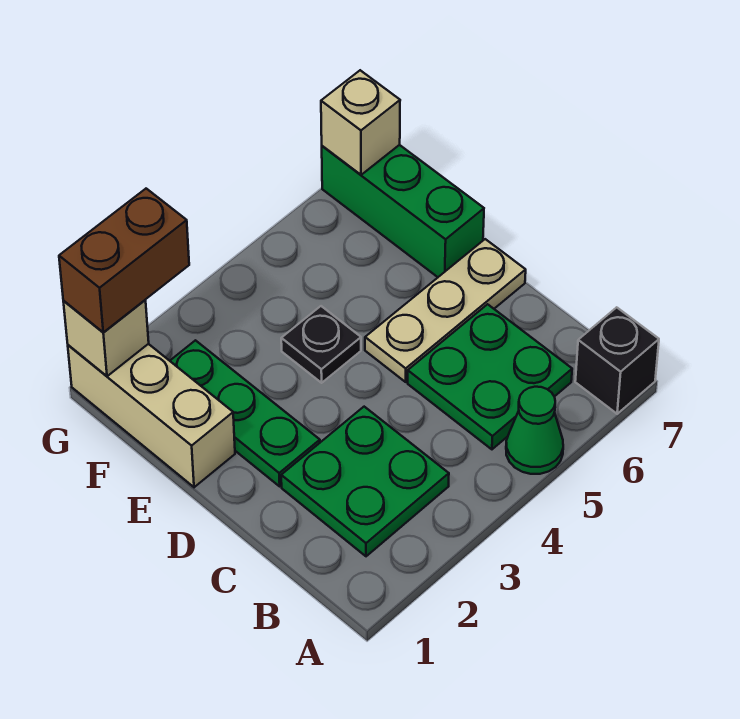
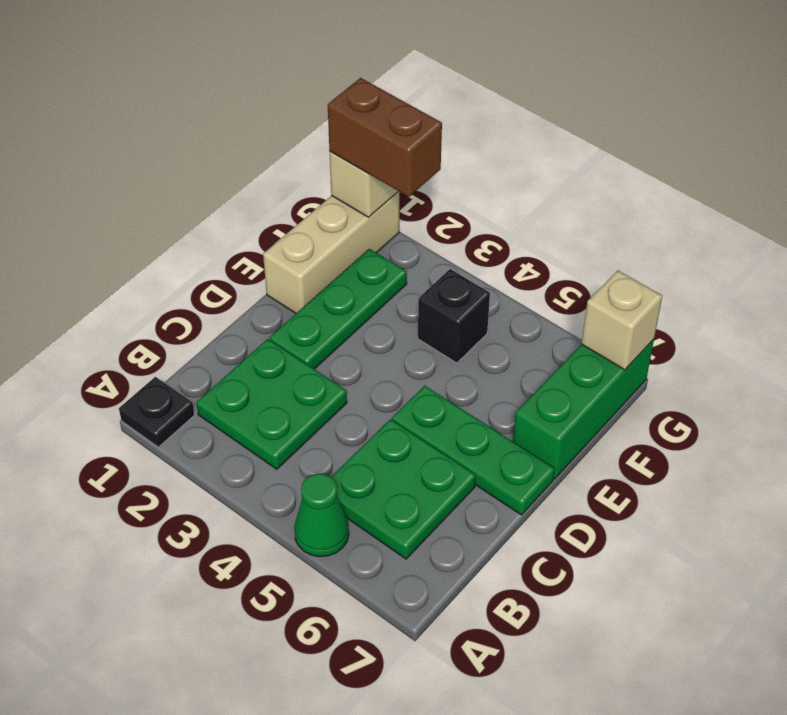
black 1x1 brick [575,307,659,414] -> black 1x1 brick moved to [418,269,490,363]
tan 1x3 plate [365,239,526,382] -> green 1x3 plate [392,386,555,515]
black 1x1 plate [281,306,361,383] -> black 1x1 plate moved to [119,377,194,447]

